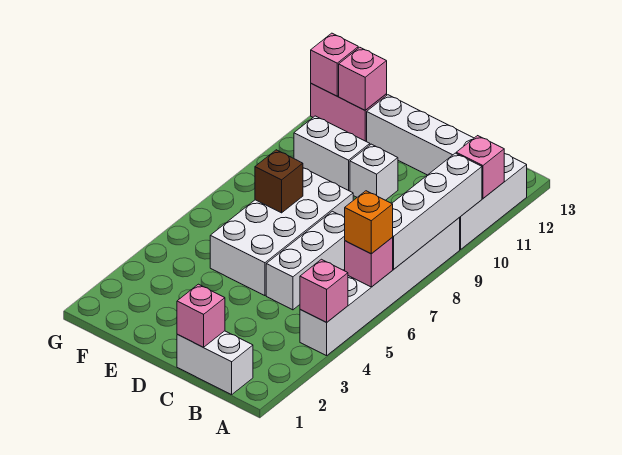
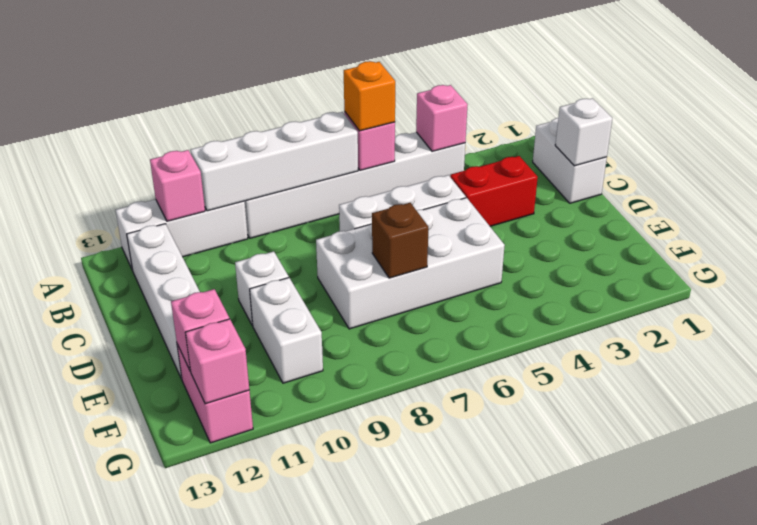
pink 1x1 brick [177,284,225,347] -> white 1x1 brick [555,98,612,166]
none -> red 1x2 brick [450,156,538,226]

